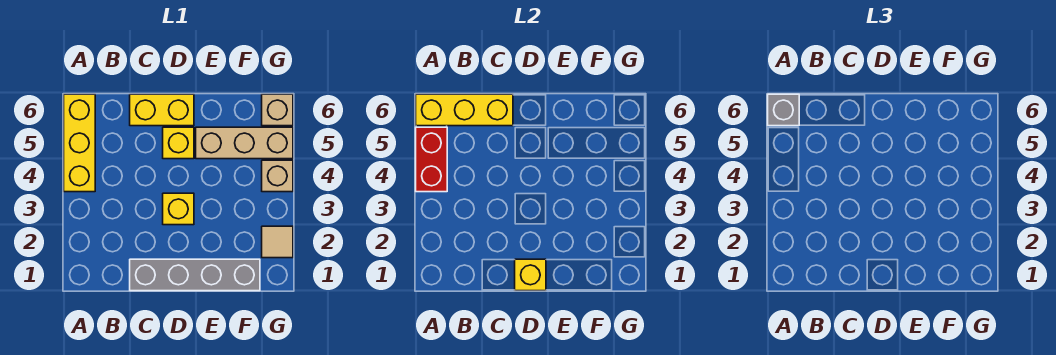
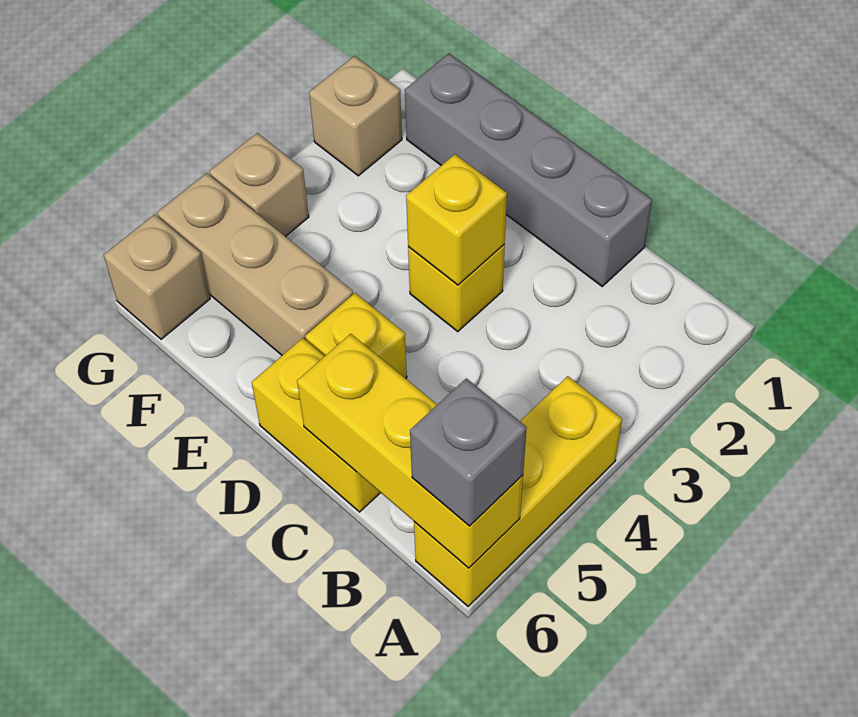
red 1x2 brick [416,127,447,192] -> none
yellow 1x1 brick [515,259,546,291] -> yellow 1x1 brick moved to [406,154,507,285]
tan 1x1 tile [262,226,293,258] -> tan 1x1 brick [309,56,402,176]

